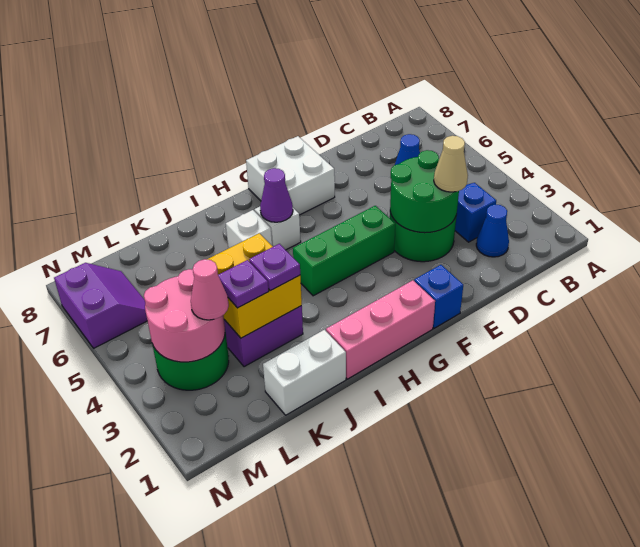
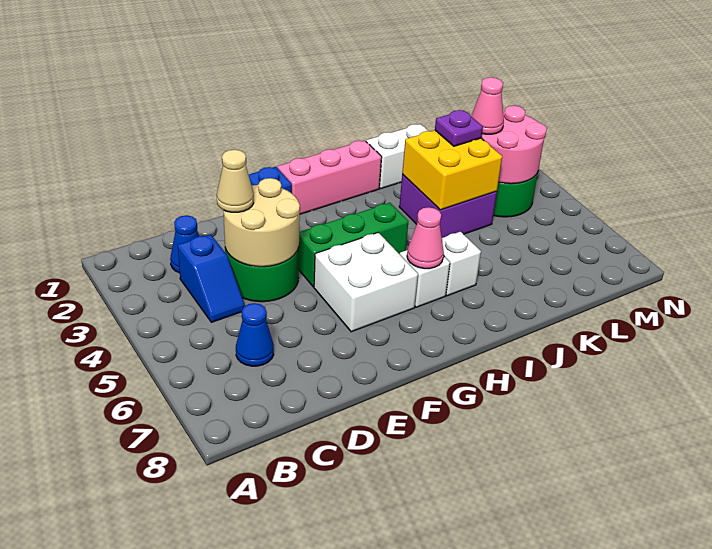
green 2x2 round brick [390,150,459,233] -> tan 2x2 round brick [224,178,300,267]
white 2x2 brick [246,136,335,215] -> white 2x2 brick moved to [314,233,418,332]
purple 1x1 cone [260,168,293,222] -> pink 1x1 cone [407,207,444,269]
purple 1x1 plate [249,244,300,291] -> none
purple 2x2 slope [54,263,147,348] -> none

